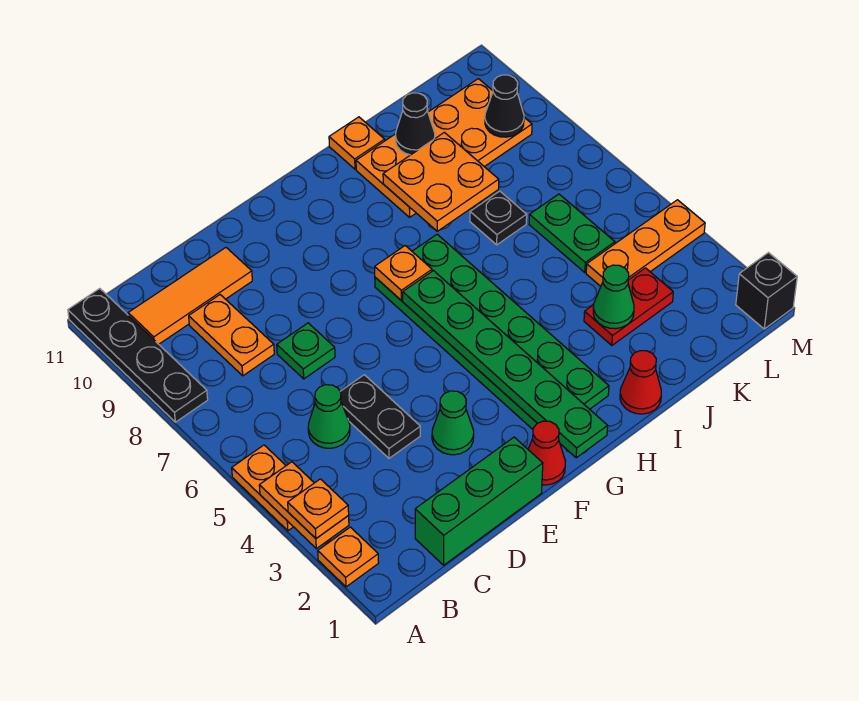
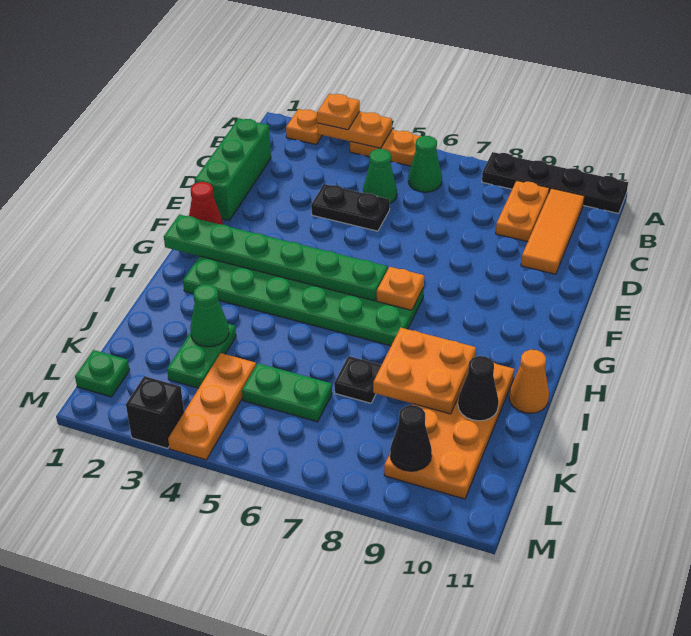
orange 1x2 plate [189,295,274,376] -> orange 1x2 plate turned to [496,180,549,242]
green 1x1 plate [277,323,335,379] -> green 1x1 plate moved to [75,350,129,397]
green 1x1 cone [432,391,474,455] -> green 1x1 cone moved to [408,136,442,192]
red 1x1 cone [620,351,661,414] -> none
orange 1x1 plate [329,117,385,169] -> orange 1x1 cone [509,350,549,413]
red 1x2 plate [584,268,673,345] -> green 1x2 plate [167,324,236,388]
black 1x1 brick [736,253,797,329] -> black 1x1 brick moved to [126,376,184,448]

